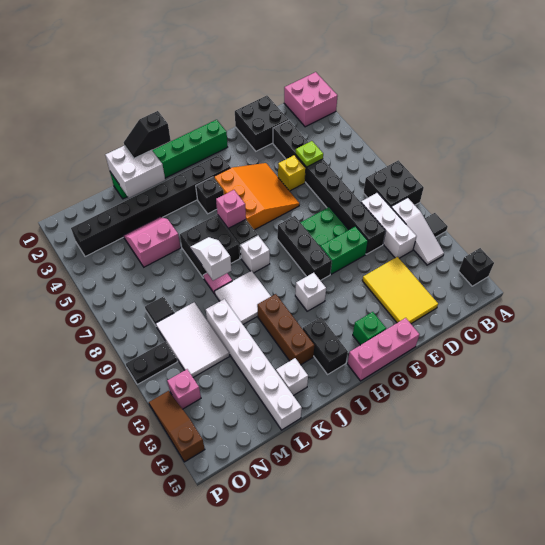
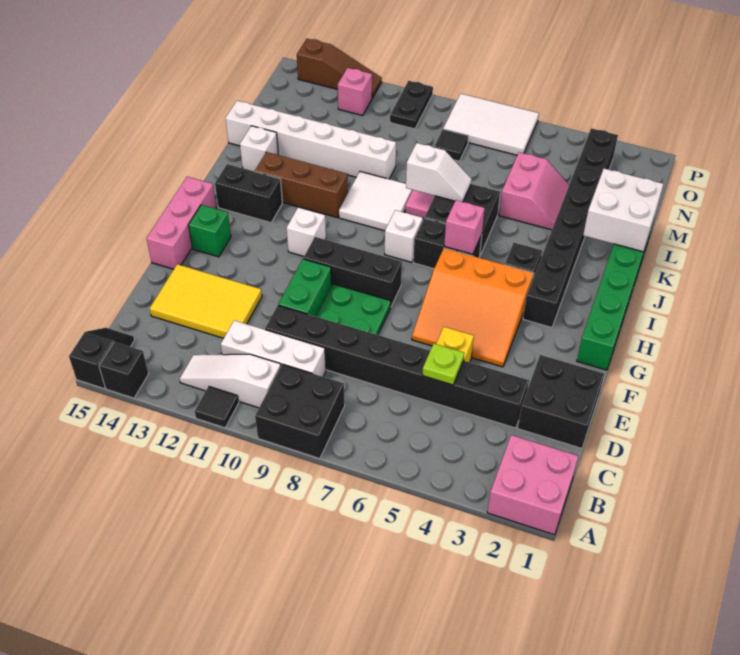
black 1x2 slope [124,111,171,158] -> black 1x2 slope moved to [69,328,134,388]
white 2x3 tile [156,302,229,377] -> white 2x3 tile moved to [443,94,539,155]

